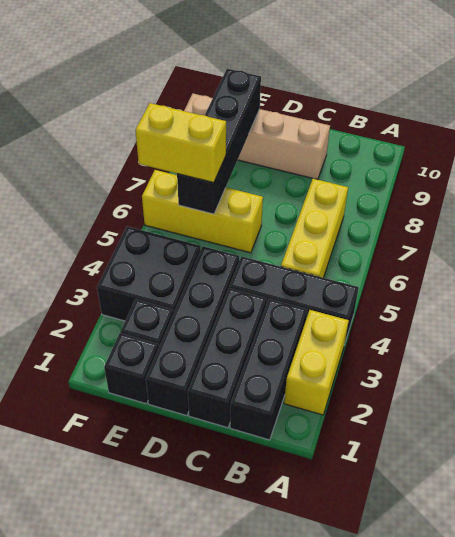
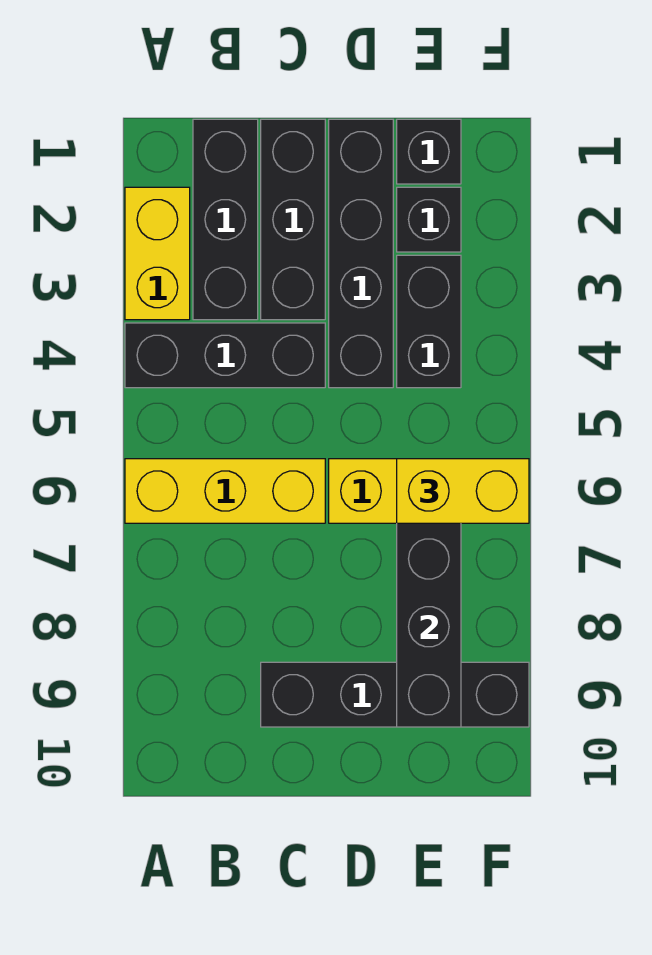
yellow 1x3 brick [281,179,348,278] -> yellow 1x3 brick turned to [125,459,325,523]
tan 1x4 brick [184,94,330,180] -> black 1x4 brick [261,662,529,727]
black 2x2 brick [97,227,201,321] -> black 1x2 brick [397,255,461,388]

